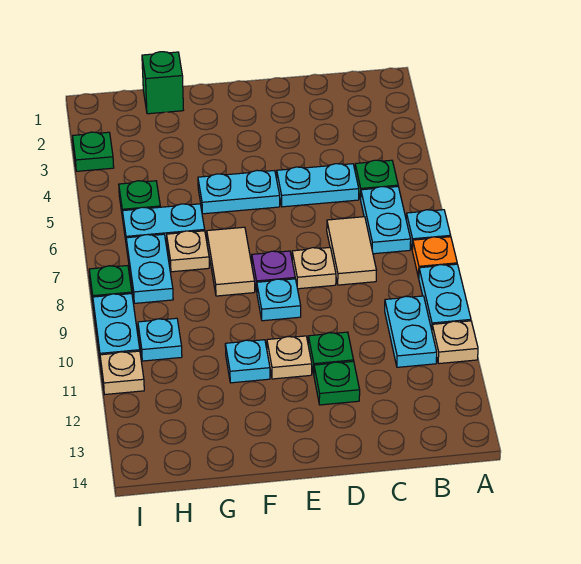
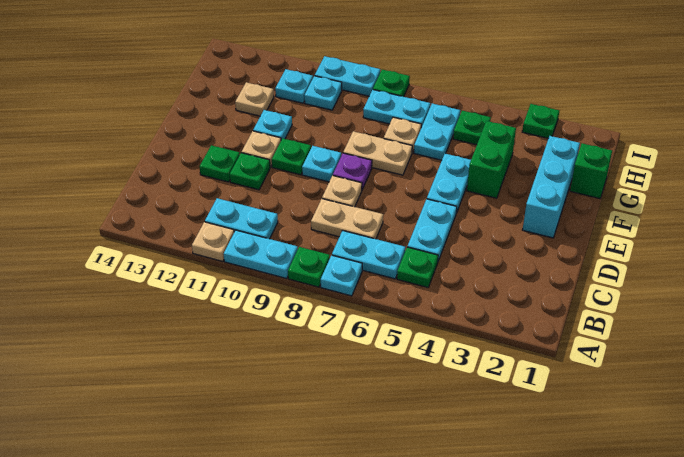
orange 1x1 plate [412,237,457,278] -> green 1x1 plate [288,247,330,287]
tan 1x2 tile [327,217,376,285] -> tan 1x2 plate [311,199,383,239]
none -> cyan 1x3 brick [523,136,580,238]
none -> green 1x1 plate [272,138,311,175]
none -> green 1x2 brick [467,121,516,198]
tan 1x2 tile [207,227,255,296] -> tan 1x2 plate [343,131,412,175]
none -> cyan 1x1 plate [275,69,313,103]
tan 1x1 plate [100,351,144,394] -> tan 1x1 plate moved to [235,82,274,116]

